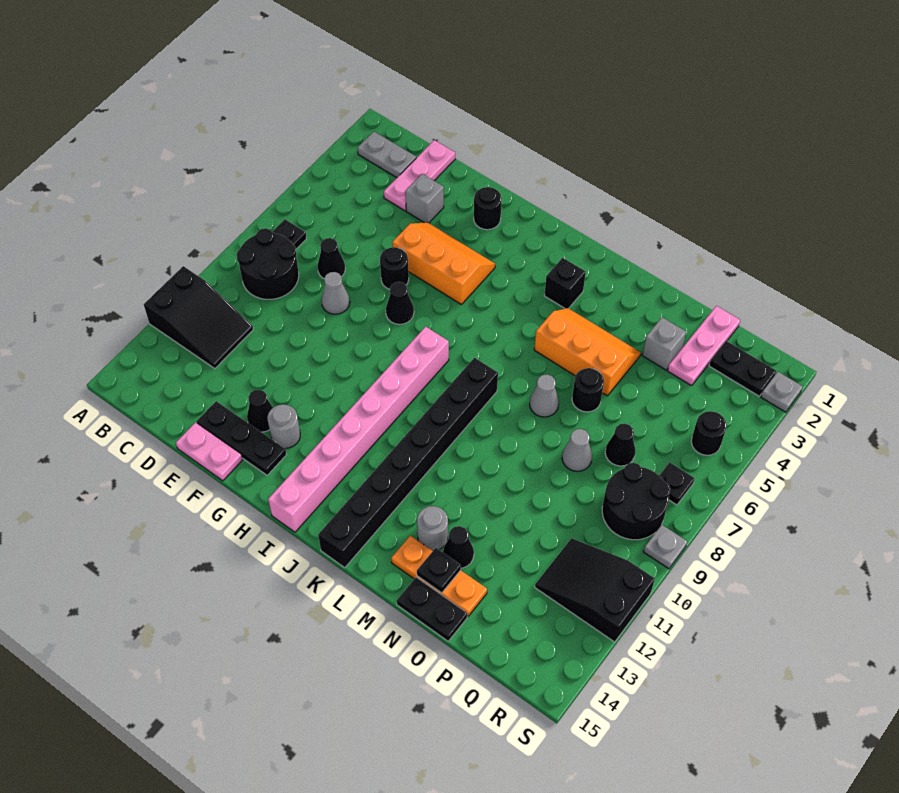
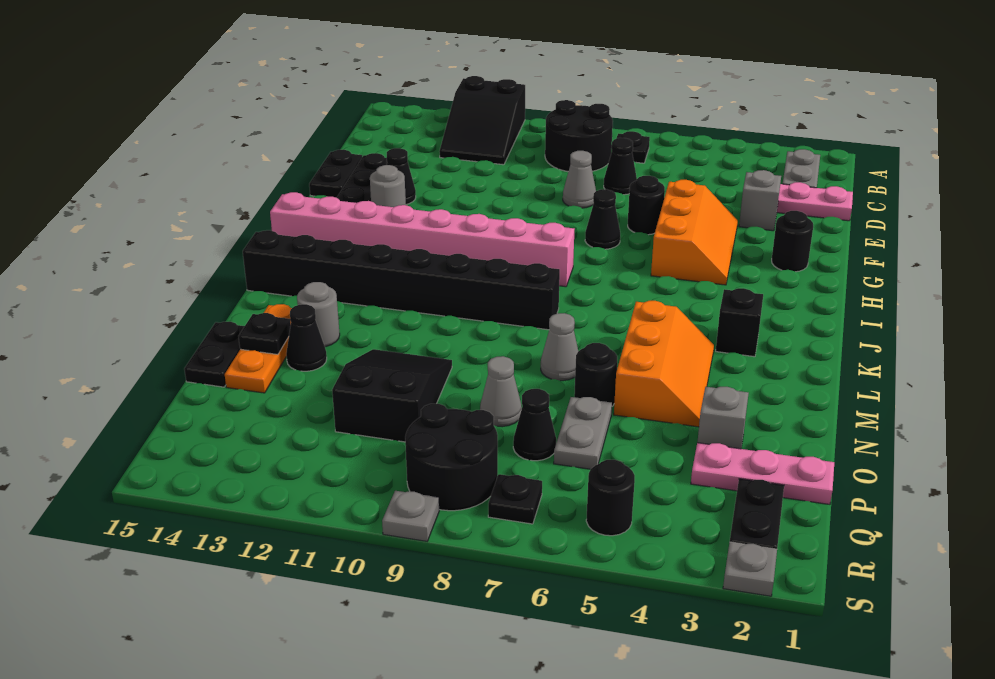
pink 1x2 plate [176,422,242,481] -> black 1x2 plate [309,150,362,198]
none -> grey 1x2 plate [554,397,612,469]
black 2x3 slope [535,538,655,642] -> black 2x3 slope moved to [332,349,452,442]

